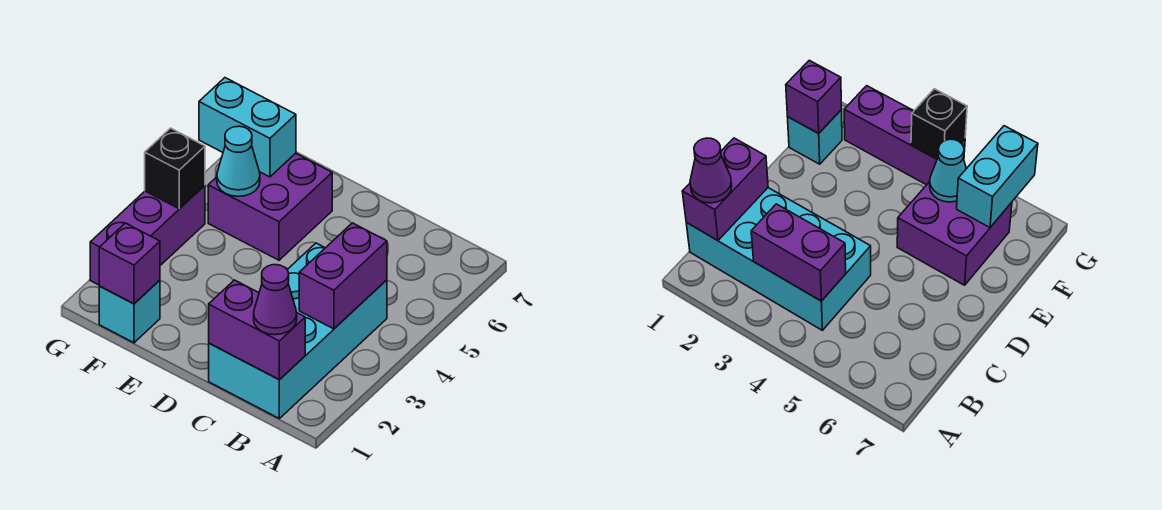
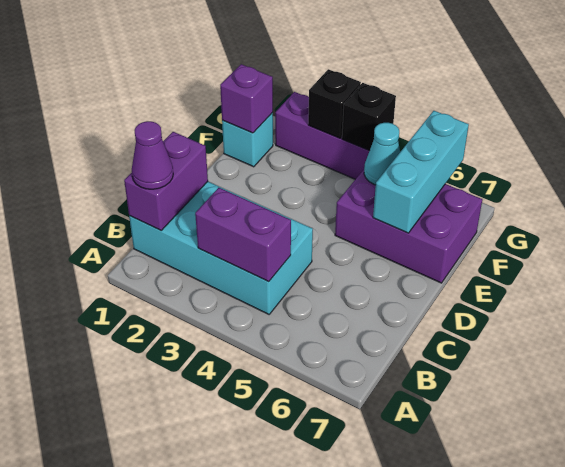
purple 2x2 brick [208,153,332,260] -> purple 2x3 brick [335,170,482,283]
cyan 1x2 brick [199,78,296,177] -> cyan 1x3 brick [373,111,469,233]
none -> black 1x1 brick [308,69,361,138]

